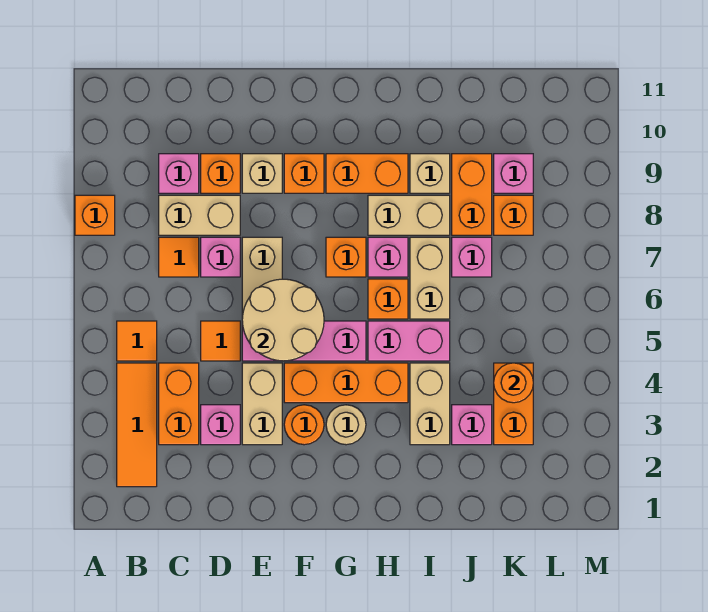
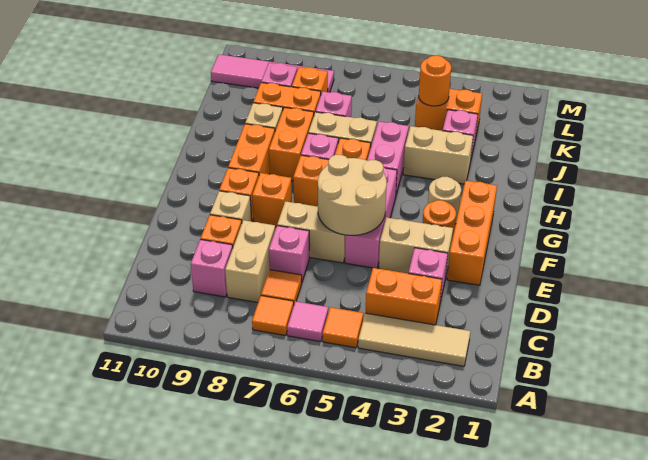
orange 1x1 brick [75,195,115,235] -> orange 1x1 brick moved to [252,173,292,227]
orange 1x3 tile [117,363,157,487] -> tan 1x3 tile [358,313,470,366]
none -> pink 1x1 tile [287,301,328,342]
orange 1x1 tile [201,321,240,361] -> orange 1x1 tile moved to [252,296,294,335]
orange 1x3 brick [284,363,408,403] -> orange 1x3 brick moved to [447,180,497,285]
tan 1x2 brick [368,195,450,235] -> orange 1x2 brick [269,107,314,181]
none -> pink 1x4 tile [211,54,334,92]

